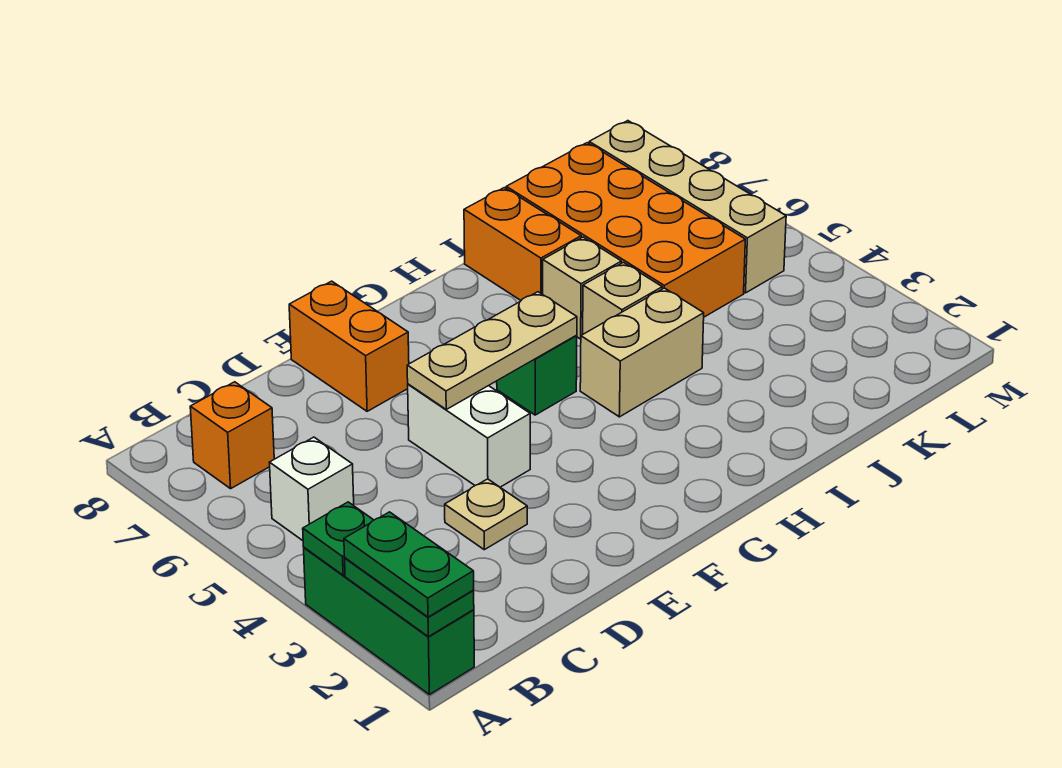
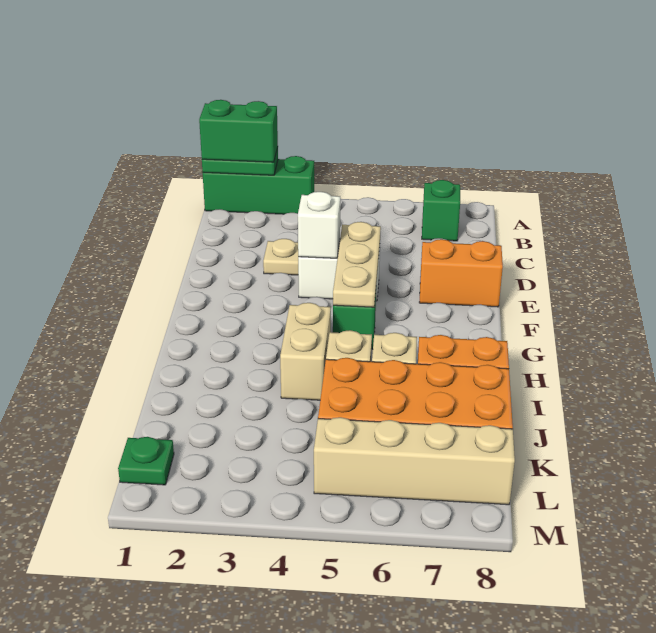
green 1x2 plate [344,512,474,617] -> green 1x2 brick [199,100,278,162]
green 1x1 plate [303,502,373,575] -> green 1x1 plate moved to [118,437,174,485]
white 1x1 brick [269,437,354,541] -> white 1x1 brick moved to [298,192,340,258]
orange 1x1 brick [190,382,274,489] -> green 1x1 brick [422,180,460,241]

